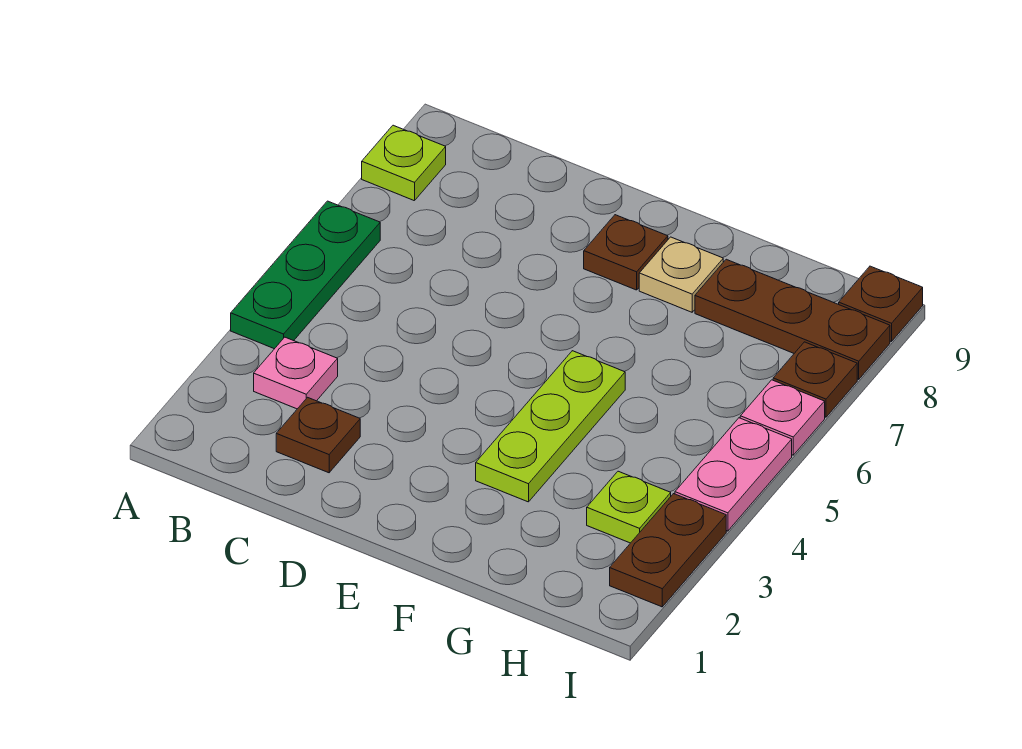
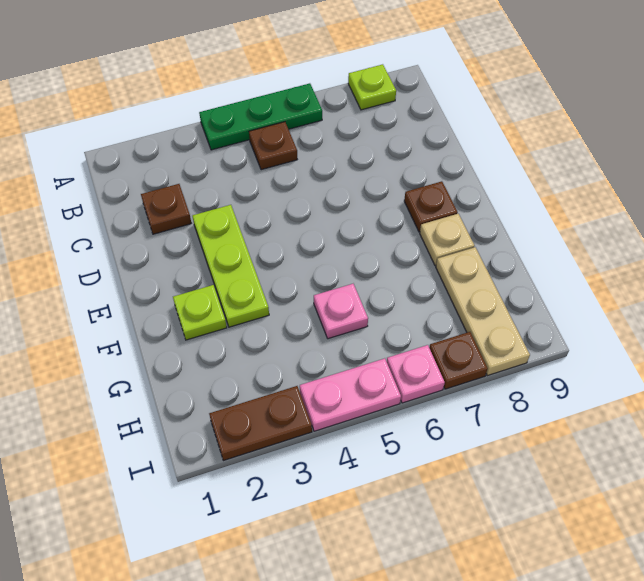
pink 1x1 plate [254,337,338,409] -> pink 1x1 plate moved to [314,284,368,339]
lime 1x3 plate [476,351,625,502] -> lime 1x3 plate turned to [193,205,269,327]
brown 1x3 plate [695,259,890,379] -> tan 1x3 plate [436,247,530,376]
lime 1x1 plate [587,471,671,543] -> lime 1x1 plate moved to [173,285,227,340]
brown 1x1 plate [839,266,923,342] -> brown 1x1 plate moved to [249,122,297,170]

